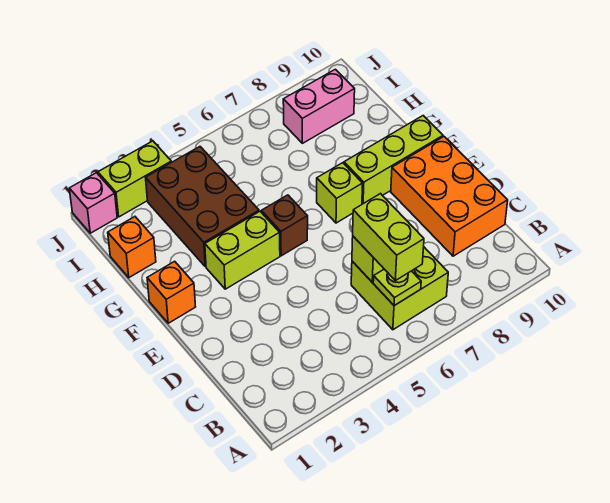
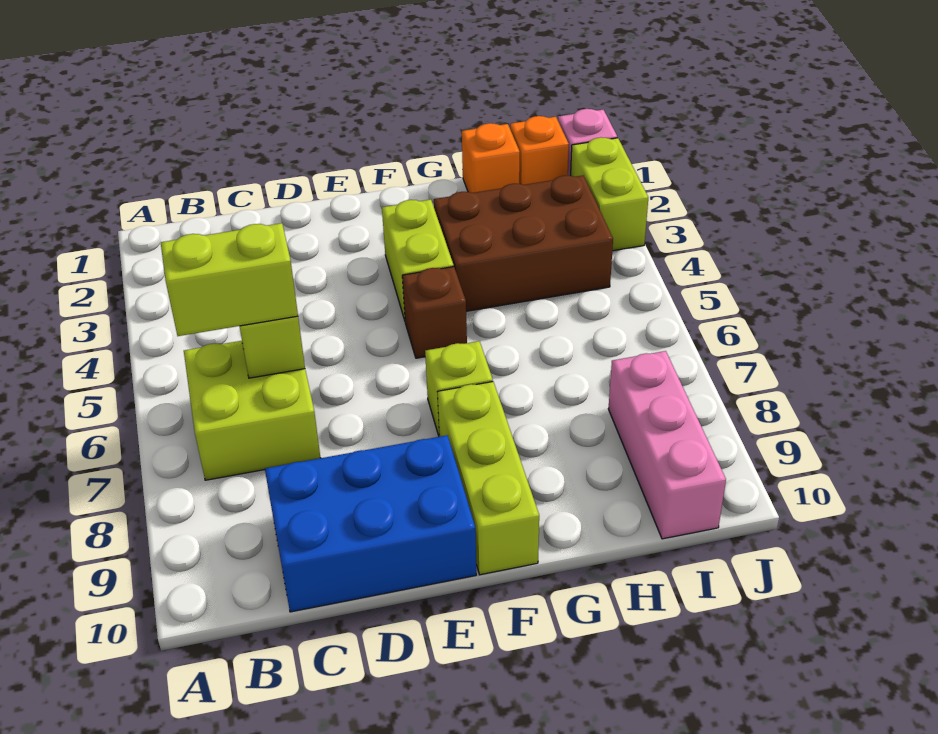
lime 1x1 plate [373,269,421,306] -> none
orange 2x3 brick [391,137,508,256] -> blue 2x3 brick [265,435,476,612]
orange 1x1 brick [147,261,196,323] -> orange 1x1 brick moved to [510,116,569,185]
pink 1x2 brick [283,69,355,143] -> pink 1x3 brick [608,351,726,539]

